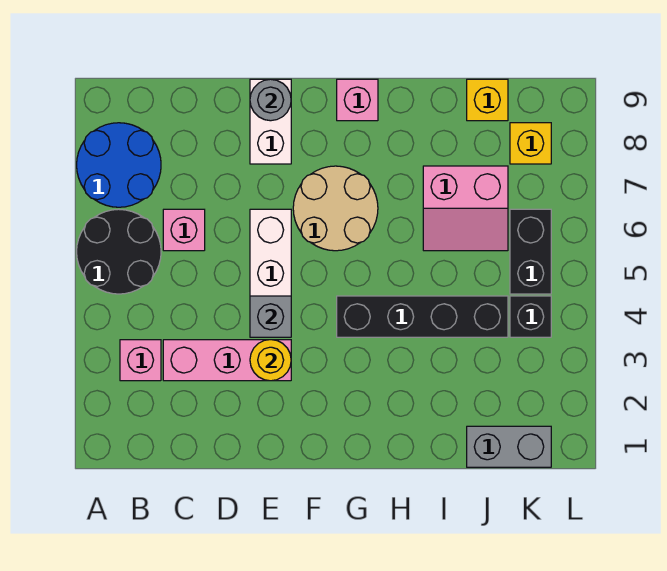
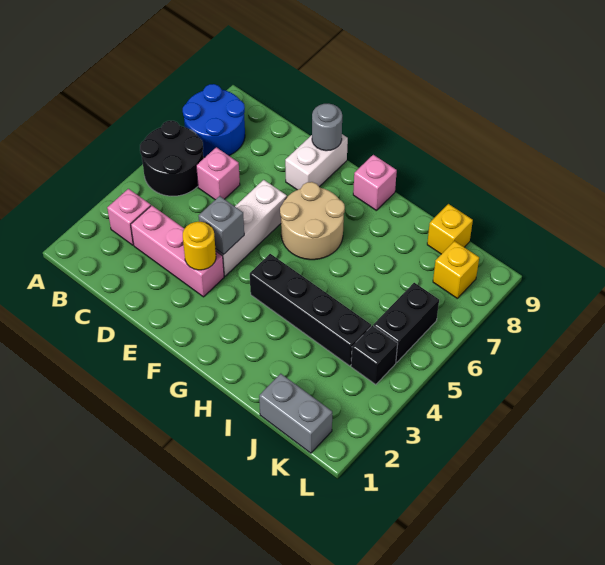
pink 2x2 slope [423,166,508,251] -> none

